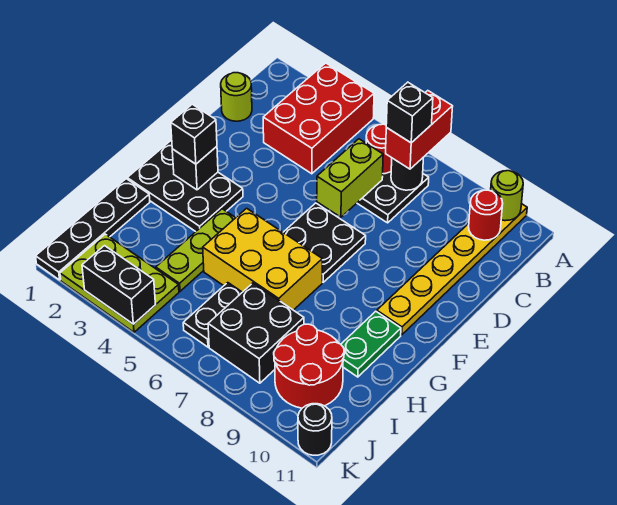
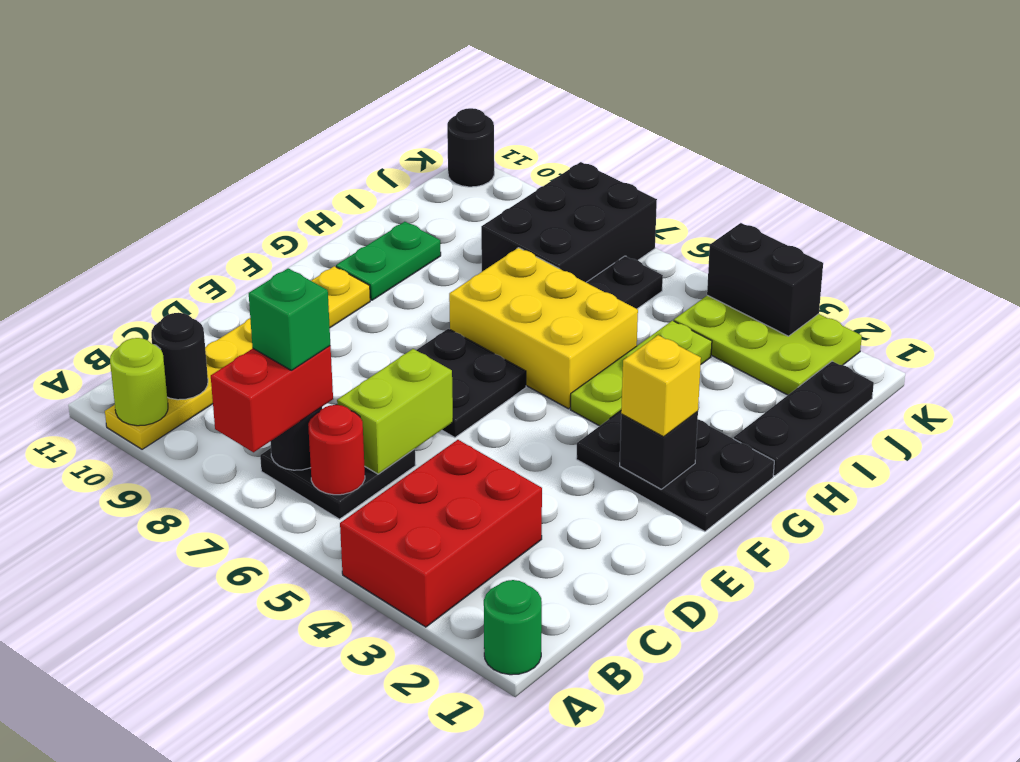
none -> green 1x1 round brick [484,580,542,675]
black 1x1 brick [386,82,433,143] -> green 1x1 brick [249,268,330,370]
red 1x1 round brick [469,190,503,240] -> black 1x1 round brick [151,313,208,400]
lime 1x1 round brick [221,73,252,121] -> none
black 1x1 brick [171,104,217,164] -> yellow 1x1 brick [621,335,701,437]
black 1x4 plate [36,179,150,280] -> black 1x3 plate [734,361,874,476]
black 2x2 brick [208,283,304,383] -> black 2x3 brick [481,162,657,282]
red 2x2 round brick [274,324,344,408] -> none

